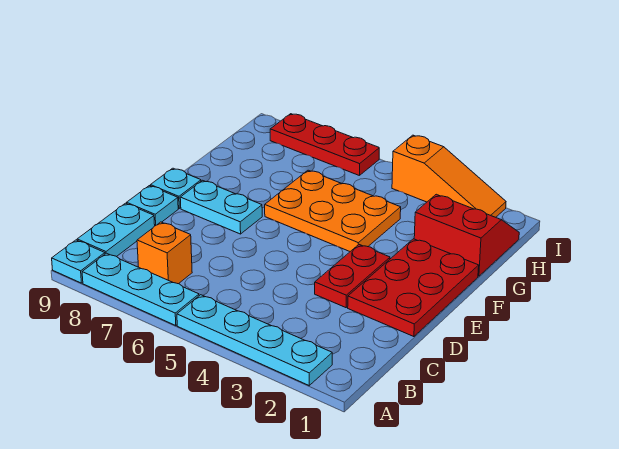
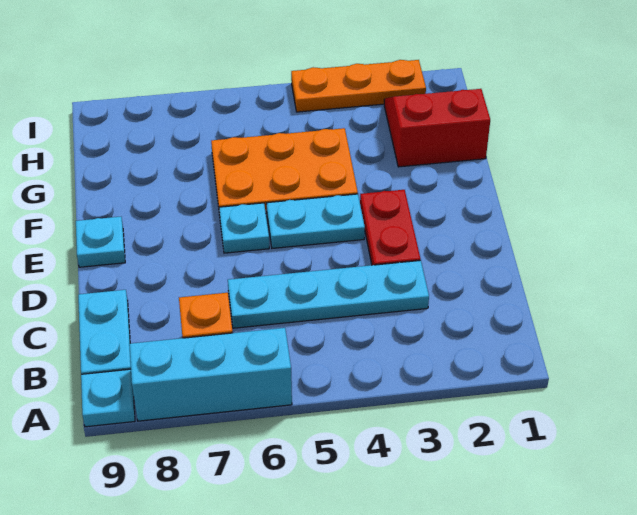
cyan 1x4 plate [177,295,332,385] -> cyan 1x4 plate moved to [228,260,429,328]
cyan 1x3 plate [82,253,199,326] -> cyan 1x3 brick [129,328,292,421]
red 2x3 plate [348,239,479,337] -> none
cyan 1x1 plate [127,186,178,226] -> cyan 1x1 plate moved to [219,203,269,253]
cyan 1x2 plate [180,180,262,234] -> cyan 1x2 plate moved to [266,194,365,248]
orange 1x3 slope [392,135,506,217] -> orange 1x3 plate [291,60,426,112]
red 1x3 plate [270,114,379,175] -> none

